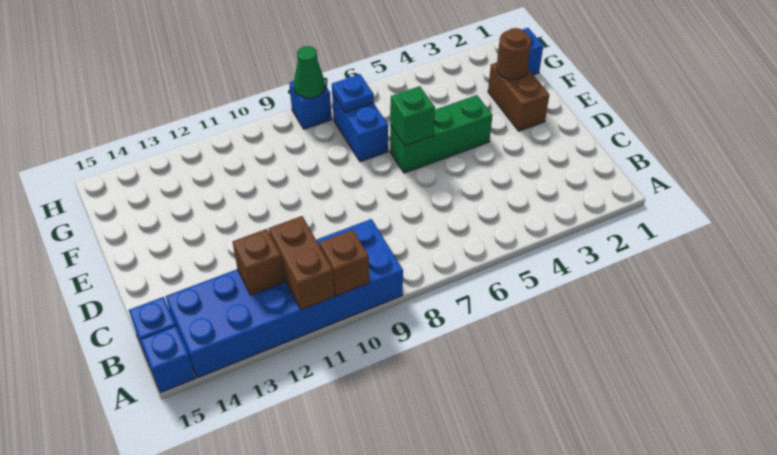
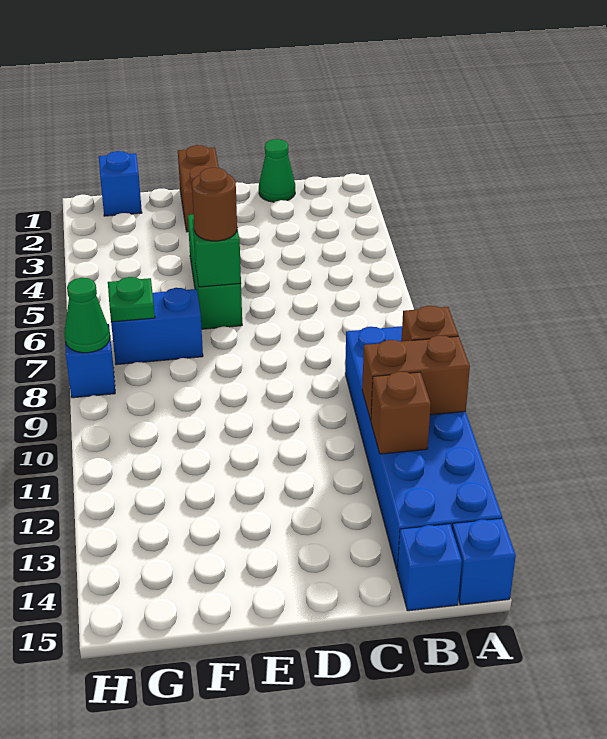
none -> green 1x1 cone [259,139,295,202]
brown 1x2 brick [488,63,549,131] -> brown 1x2 brick turned to [178,145,219,232]
brown 1x1 round brick [497,28,531,80] -> brown 1x1 round brick moved to [192,168,237,241]
blue 1x1 plate [332,74,374,113] -> green 1x1 plate [108,277,155,322]

